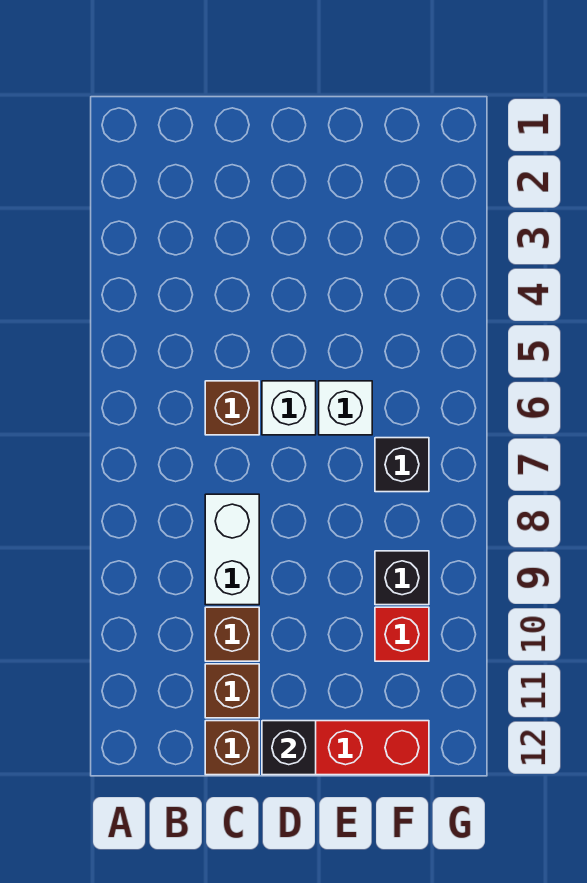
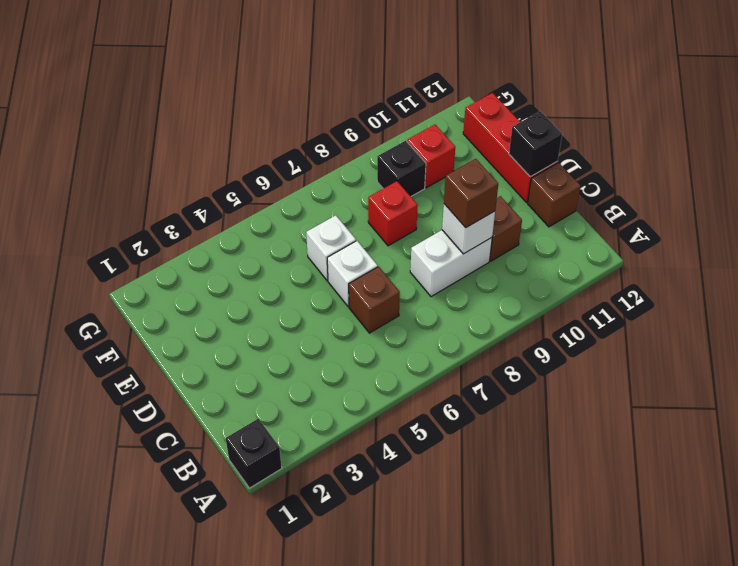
none -> white 1x1 brick [442,204,495,254]
brown 1x1 brick [205,664,259,718] -> brown 1x1 brick moved to [444,159,498,228]
none -> red 1x1 brick [368,181,417,246]
black 1x1 brick [375,438,429,492] -> black 1x1 brick moved to [226,419,282,488]

